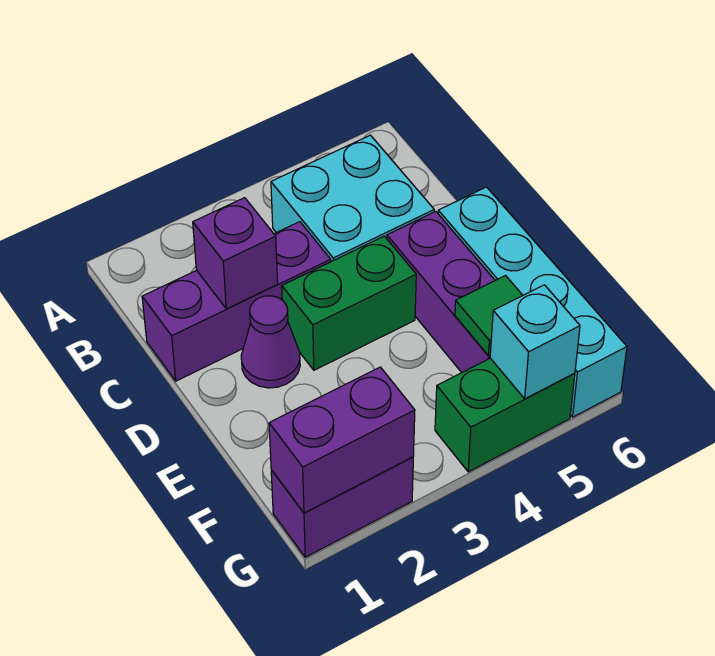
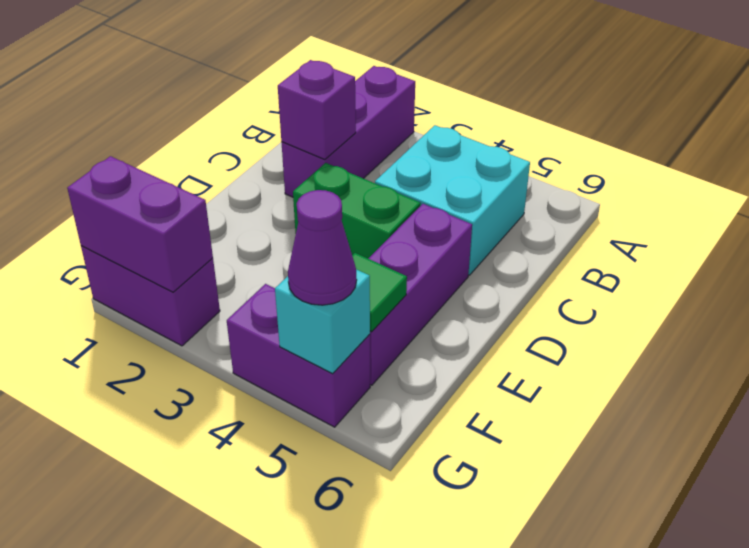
purple 1x3 brick [142,222,331,381] -> purple 1x3 brick turned to [281,66,415,197]
purple 1x1 cone [241,296,300,388] -> purple 1x1 cone moved to [288,190,357,305]
cyan 1x4 brick [438,187,627,417] -> none
green 1x2 brick [435,358,575,472] -> purple 1x2 brick [227,284,370,427]

